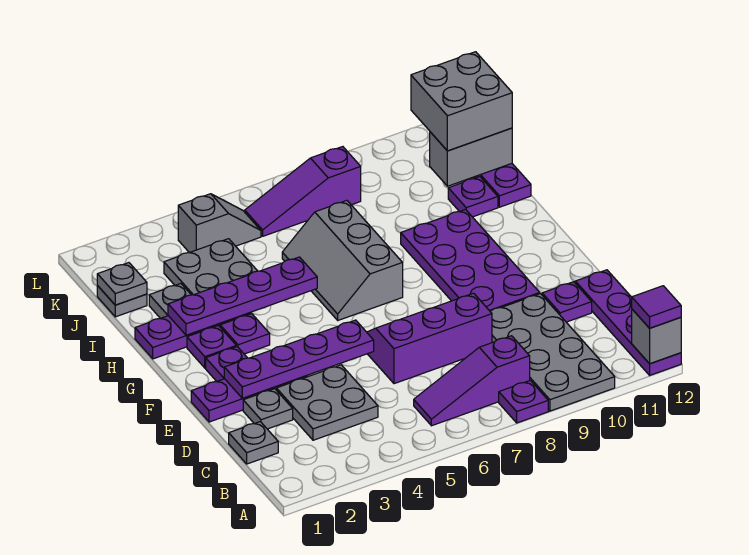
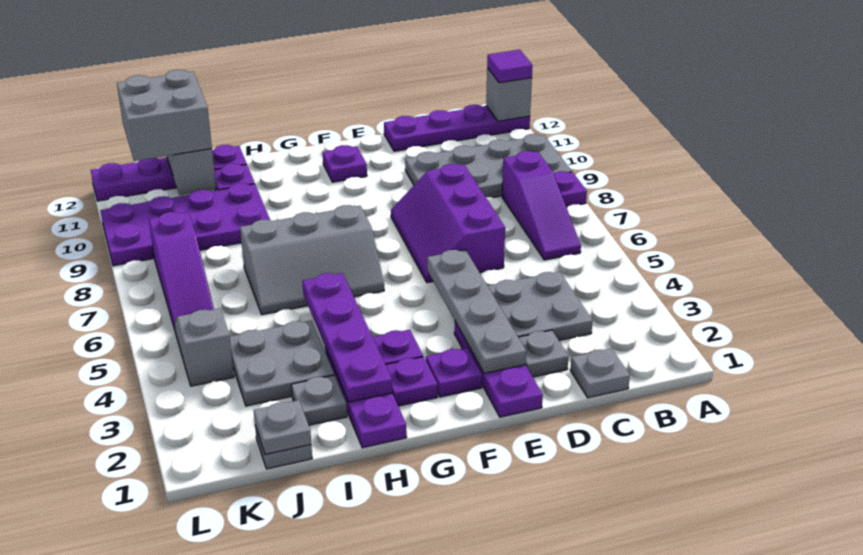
purple 1x1 plate [542,282,592,322] -> purple 1x1 plate moved to [323,145,367,182]
purple 1x4 plate [224,320,374,398] -> grey 1x4 plate [427,250,526,373]
purple 2x4 plate [401,209,540,311] -> purple 2x4 plate moved to [100,183,270,266]

